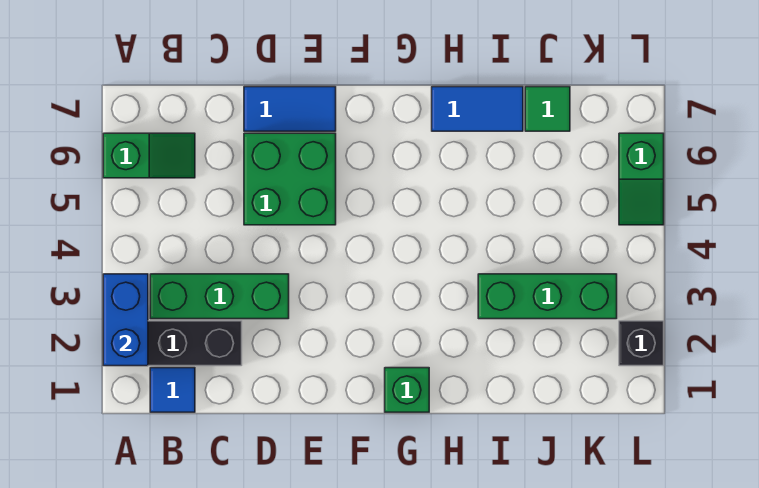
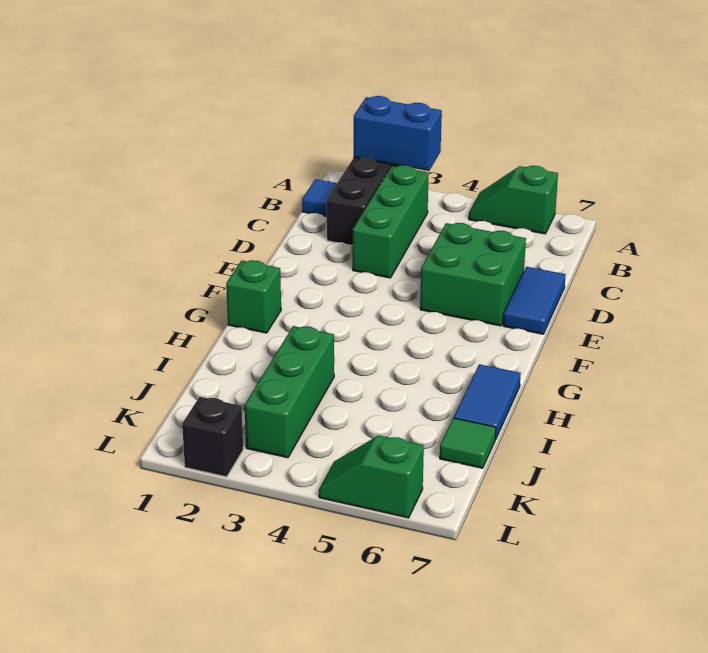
green 1x2 slope [103,133,195,178] -> green 1x2 slope turned to [469,166,558,234]

